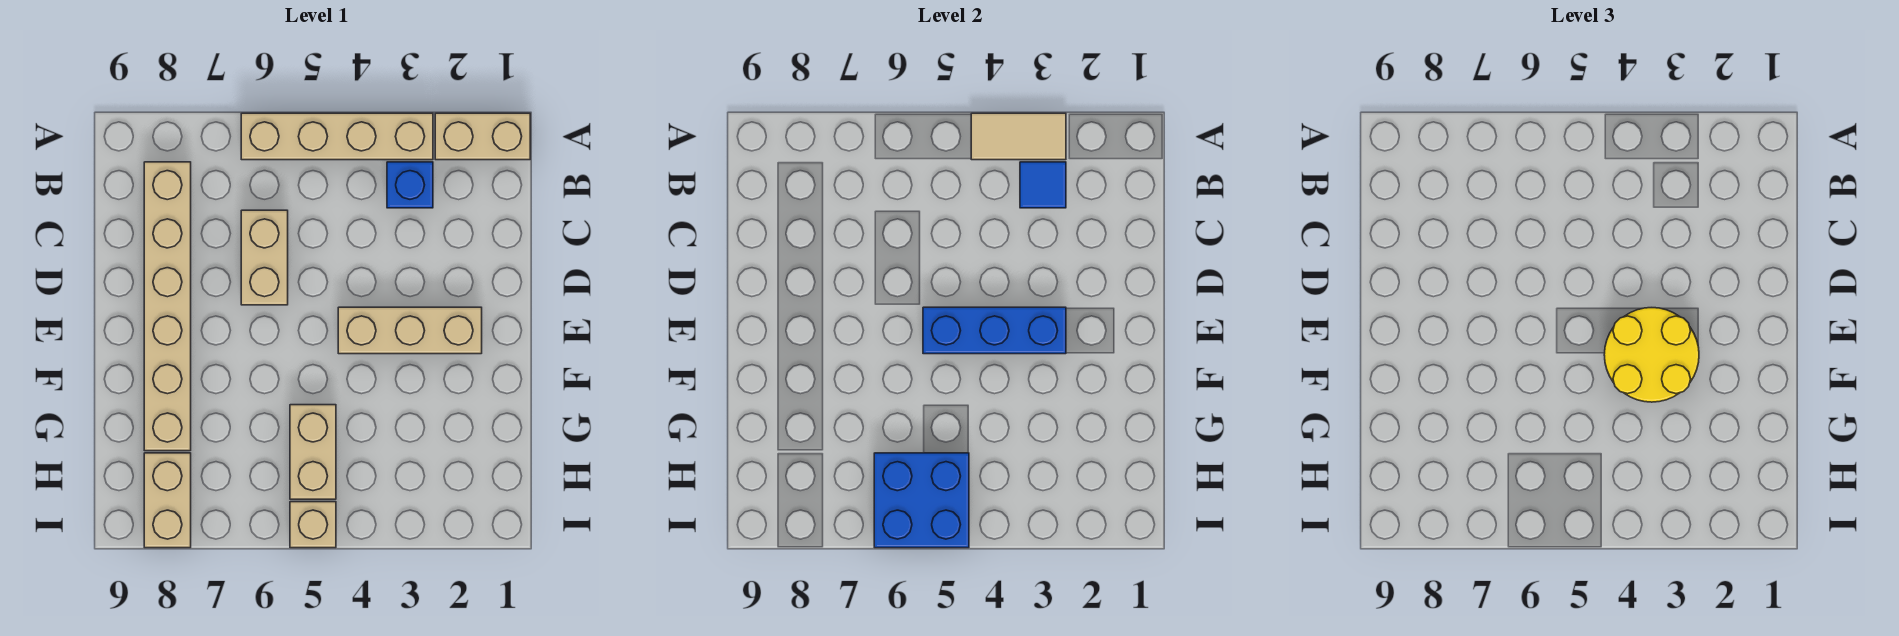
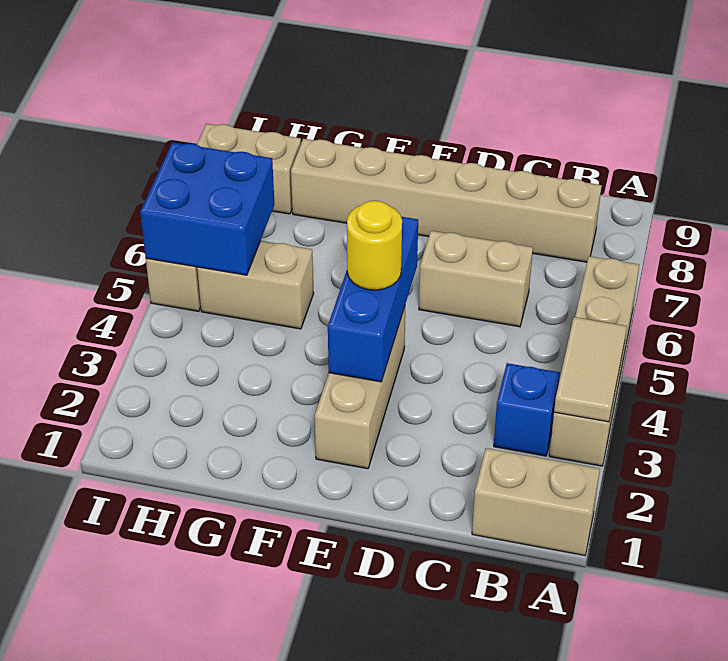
tan 1x2 brick [435,113,530,160] -> tan 1x2 brick turned to [472,448,600,556]
blue 1x1 tile [1020,162,1066,208] -> none
yellow 2x2 round brick [1604,308,1699,402] -> yellow 1x1 round brick [347,201,402,290]

